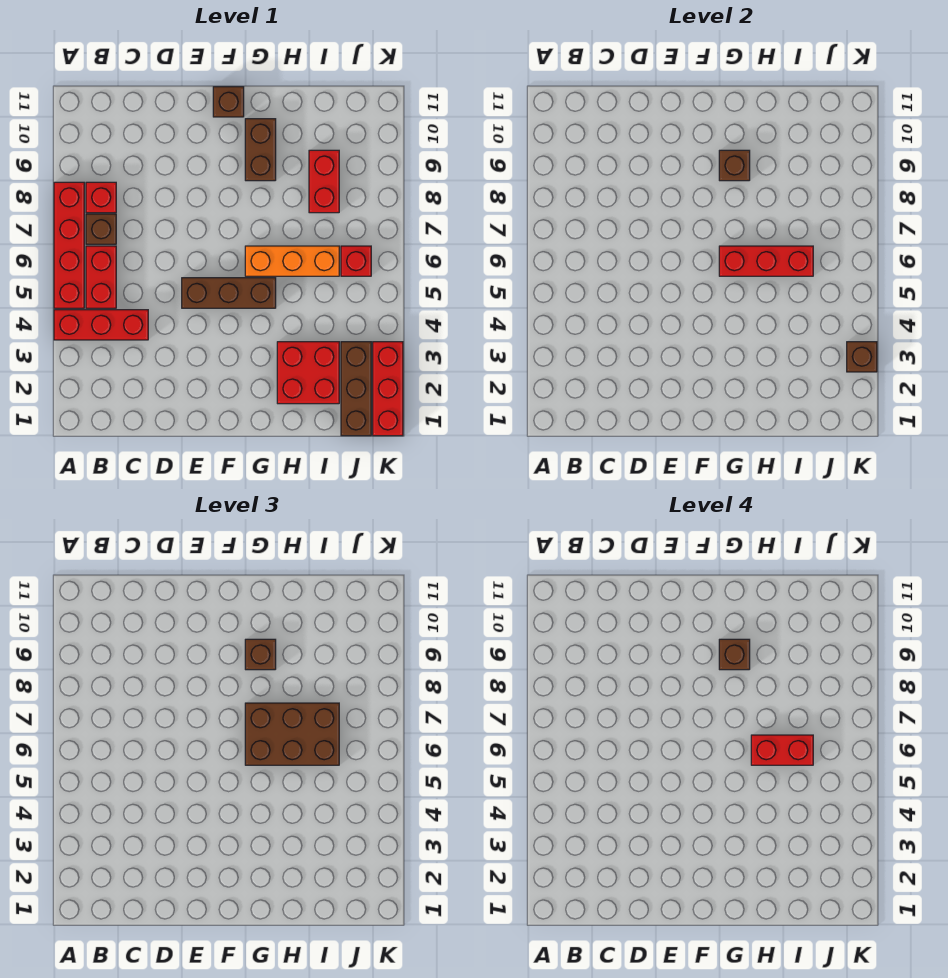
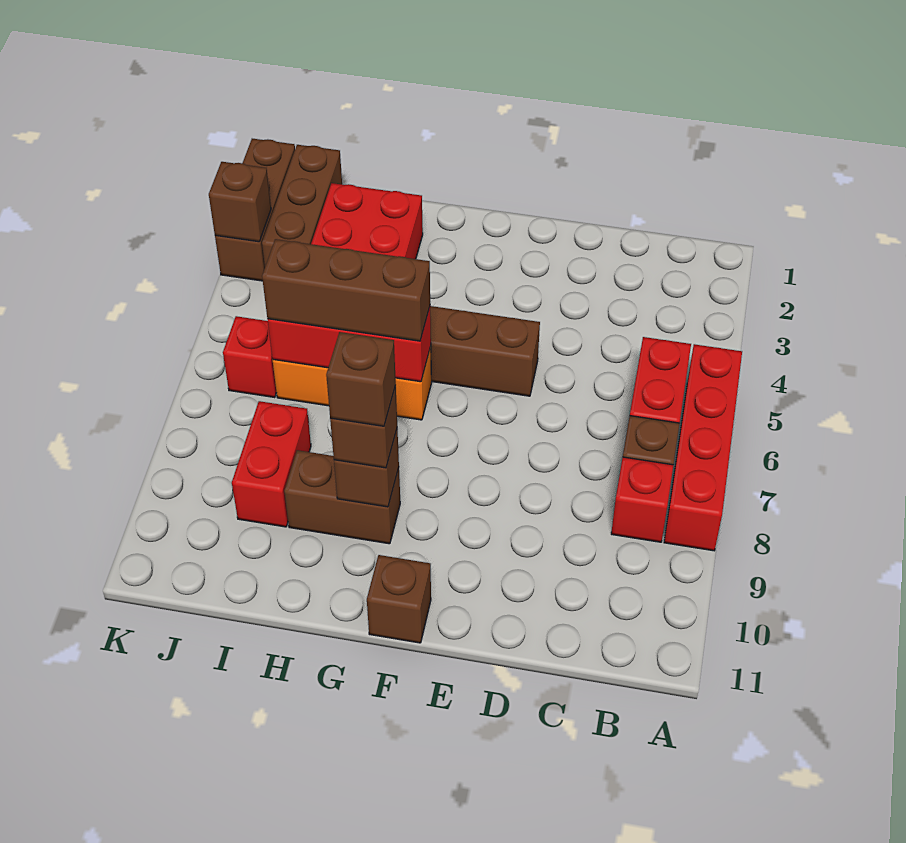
red 1x3 brick [54,310,148,340] -> none
brown 2x3 brick [245,703,339,765] -> brown 1x3 brick [262,239,430,341]
brown 1x2 brick [245,119,276,181] -> brown 1x2 brick turned to [284,450,400,544]
red 1x2 brick [751,735,813,765] -> none
red 1x3 brick [373,342,403,436] -> brown 1x3 brick [215,139,295,281]

